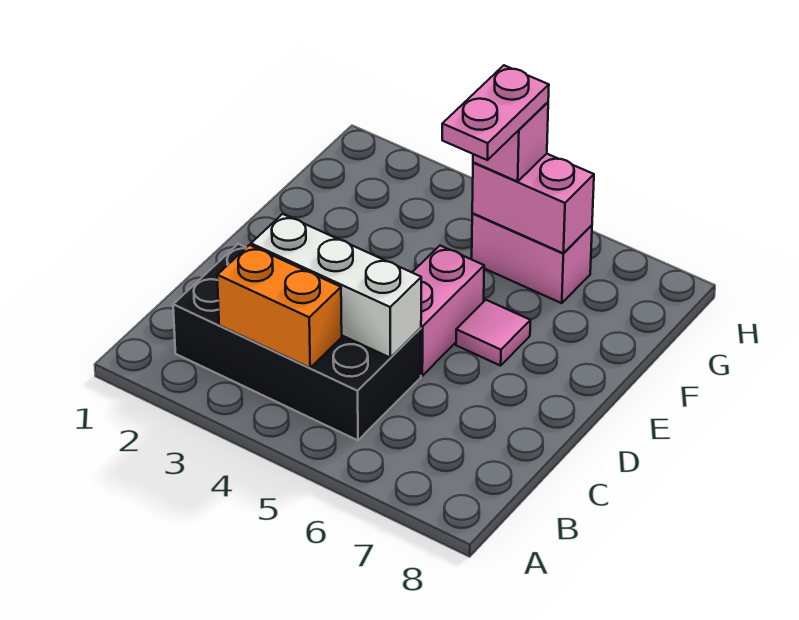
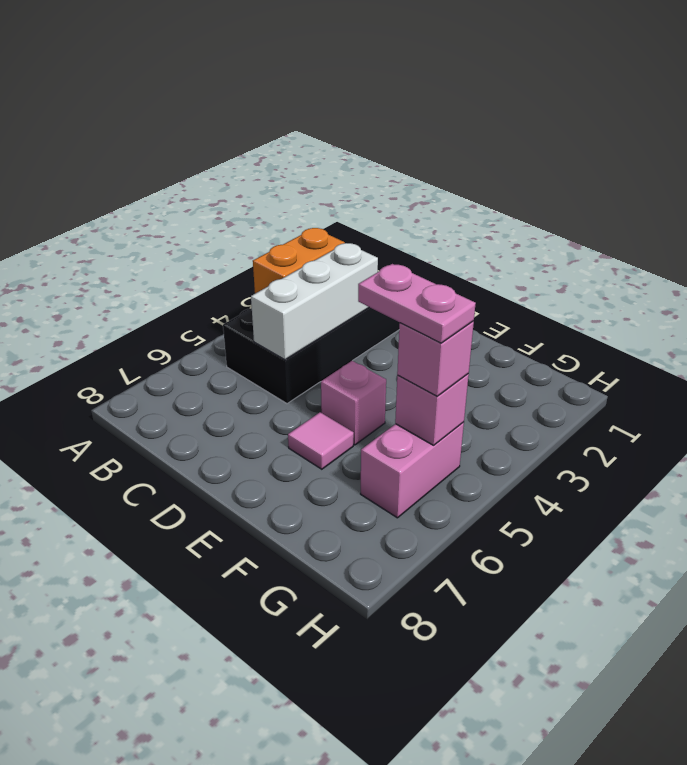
pink 1x2 brick [412,246,484,376] -> pink 1x1 brick [321,361,386,445]
pink 1x2 brick [472,154,594,253] -> pink 1x1 brick [395,374,469,445]

